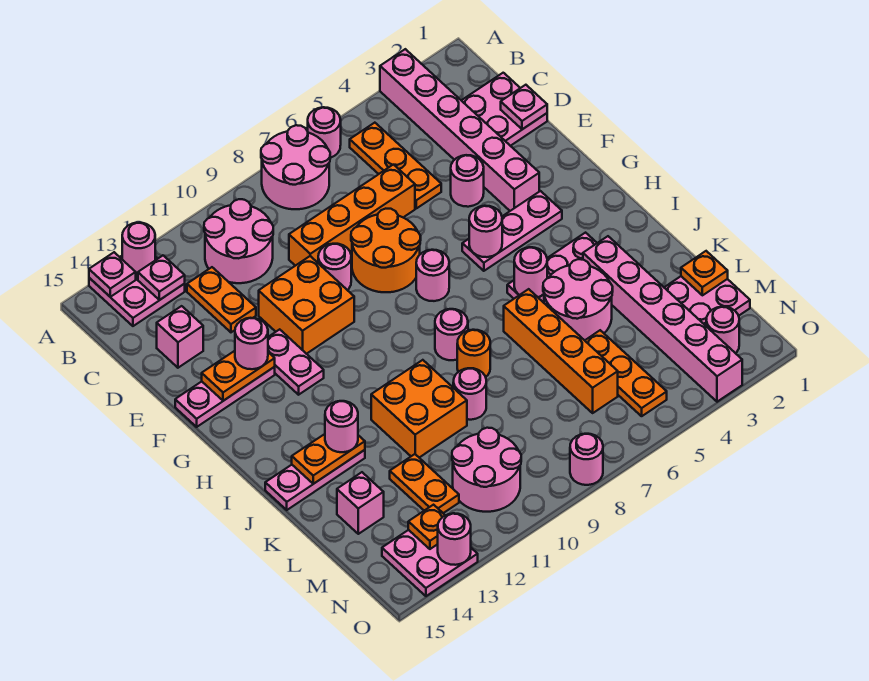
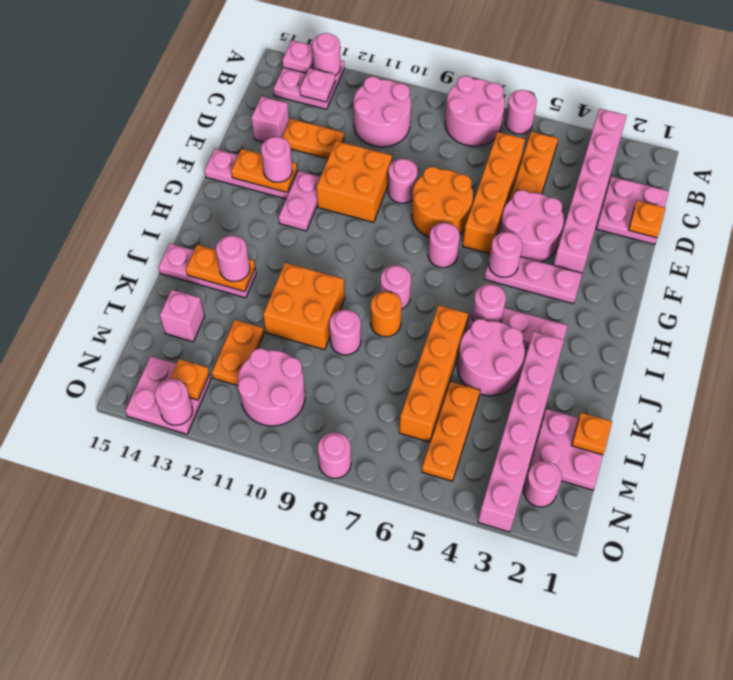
orange 1x2 plate [187,267,256,332] -> orange 1x2 plate turned to [282,119,344,159]
pink 1x1 plate [501,85,547,129] -> orange 1x1 plate [629,201,665,238]
orange 1x4 brick [289,165,415,266] -> orange 1x4 brick turned to [463,132,525,254]
pink 1x1 round brick [451,155,484,207] -> pink 2x2 round brick [499,190,564,262]

